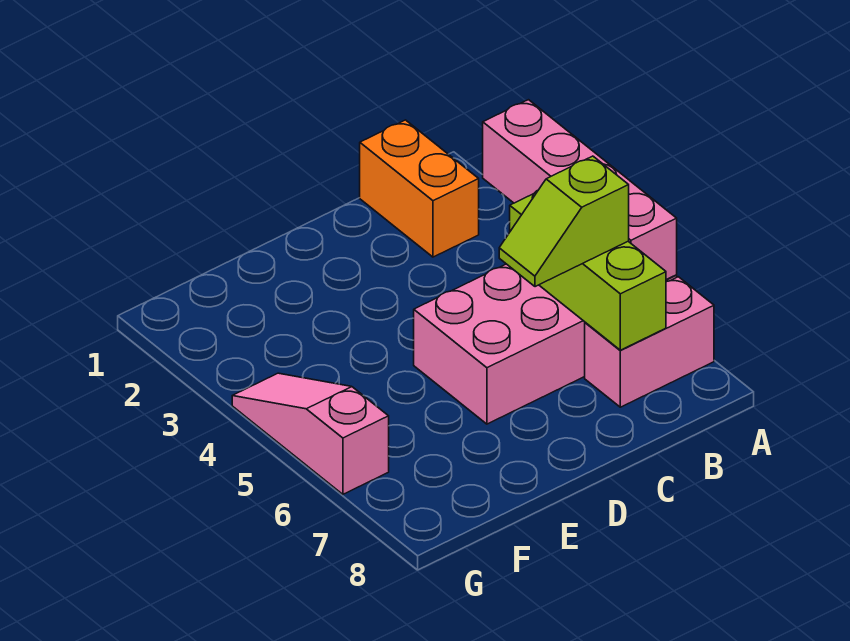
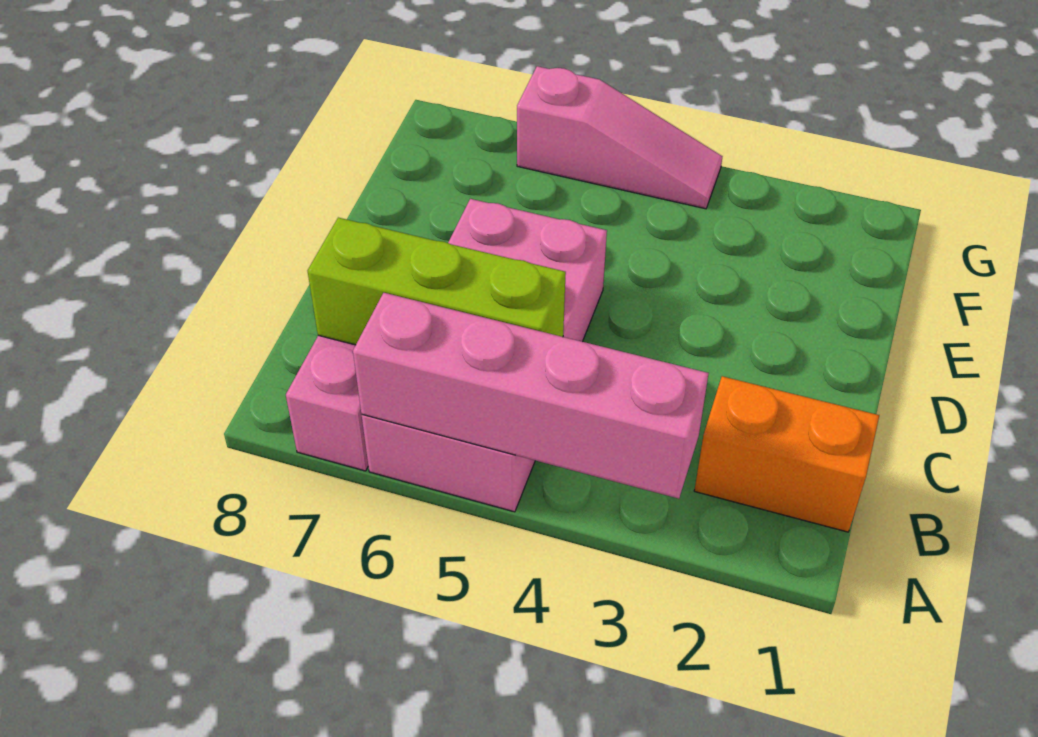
lime 1x2 slope [499,156,629,287] -> none

